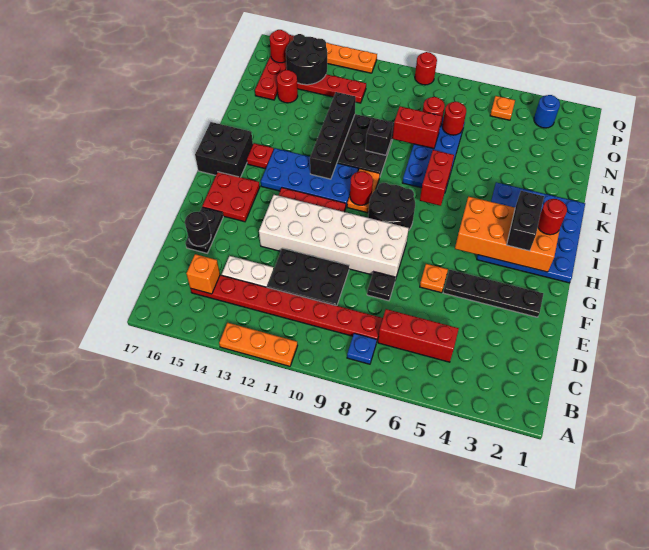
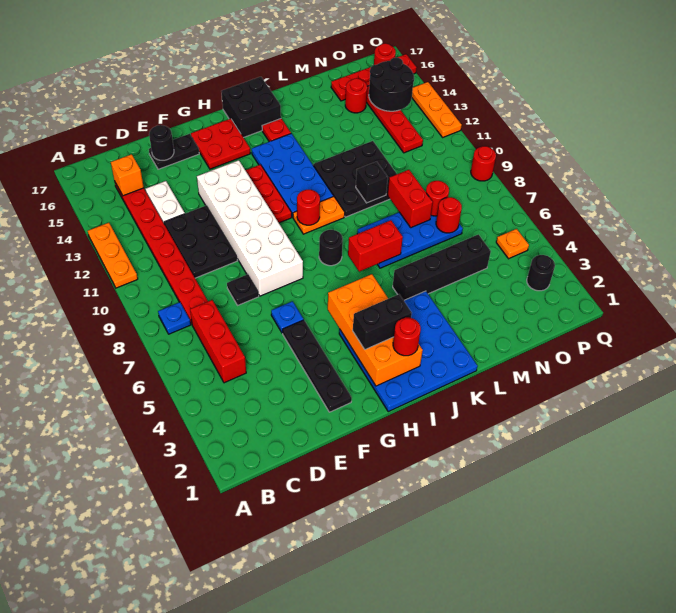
orange 1x1 plate [420,264,448,293] -> blue 1x1 plate [271,301,304,333]
black 2x2 round brick [368,183,415,230] -> black 1x1 round brick [319,230,343,266]
black 1x4 brick [310,92,356,179] -> black 1x4 brick moved to [393,234,491,300]
blue 1x1 round brick [534,95,560,128] -> black 1x1 round brick [527,255,555,291]

